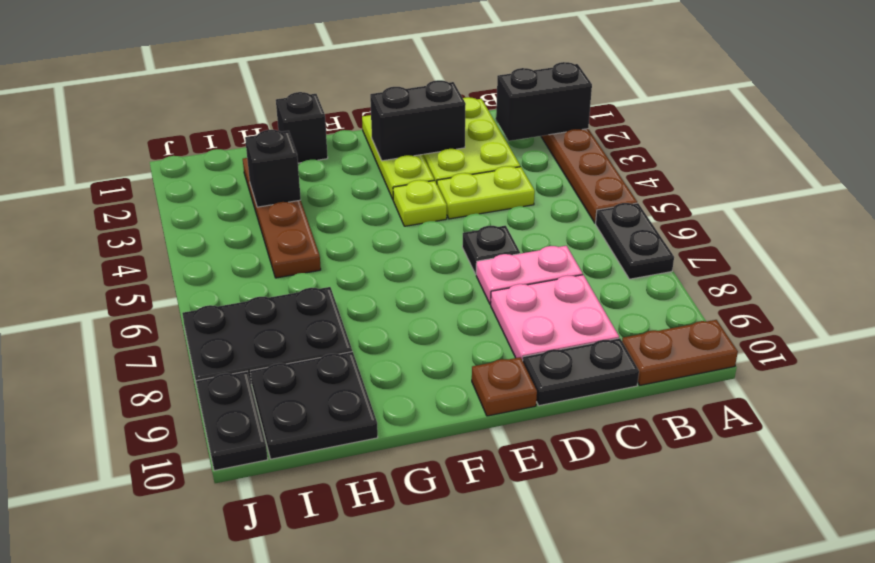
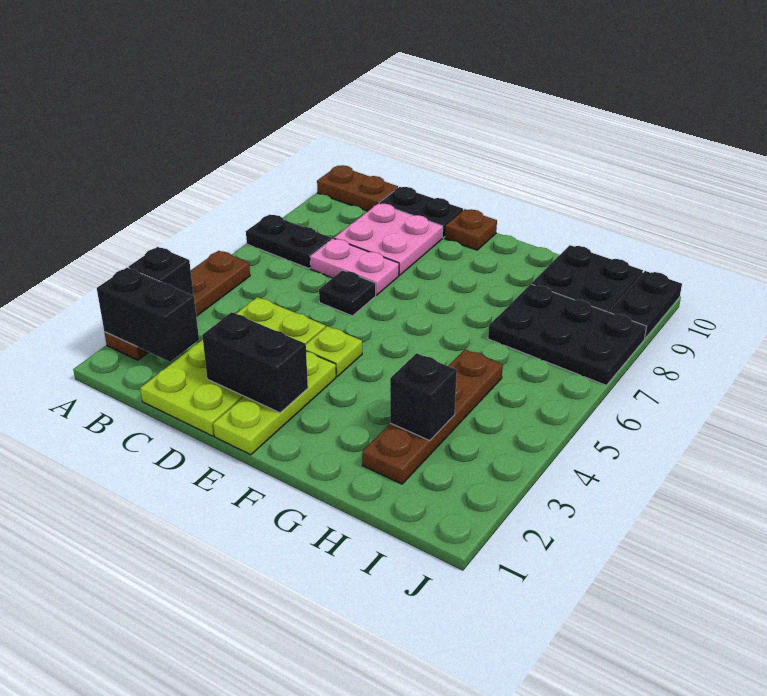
black 1x2 plate [596,203,674,279] -> black 1x2 plate turned to [246,215,332,268]
black 1x1 brick [276,92,328,163] -> black 1x1 brick moved to [129,247,193,295]

